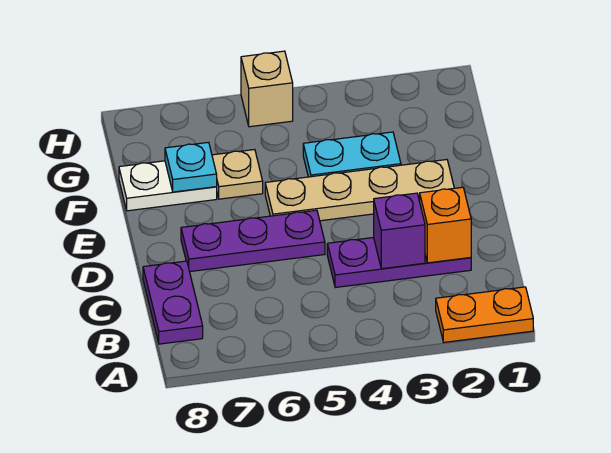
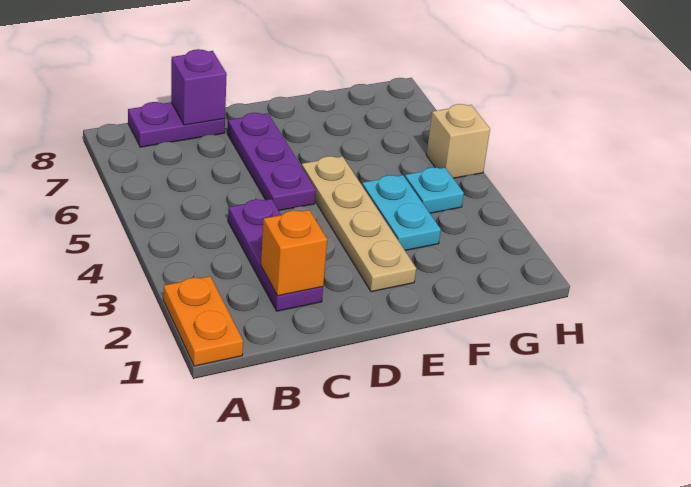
purple 1x1 brick [374,193,425,269] -> purple 1x1 brick moved to [171,49,227,125]
tan 1x1 plate [212,150,263,199] -> none
white 1x2 plate [119,161,217,211] -> none
cyan 1x1 plate [165,142,217,192] -> cyan 1x1 plate moved to [405,167,464,213]

